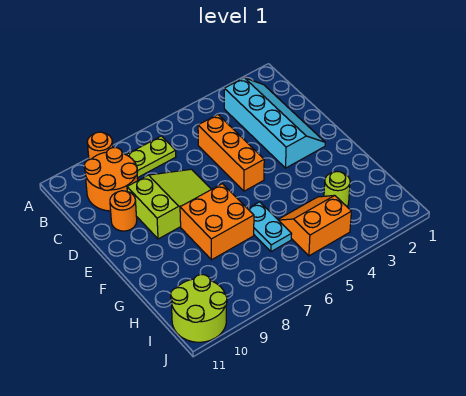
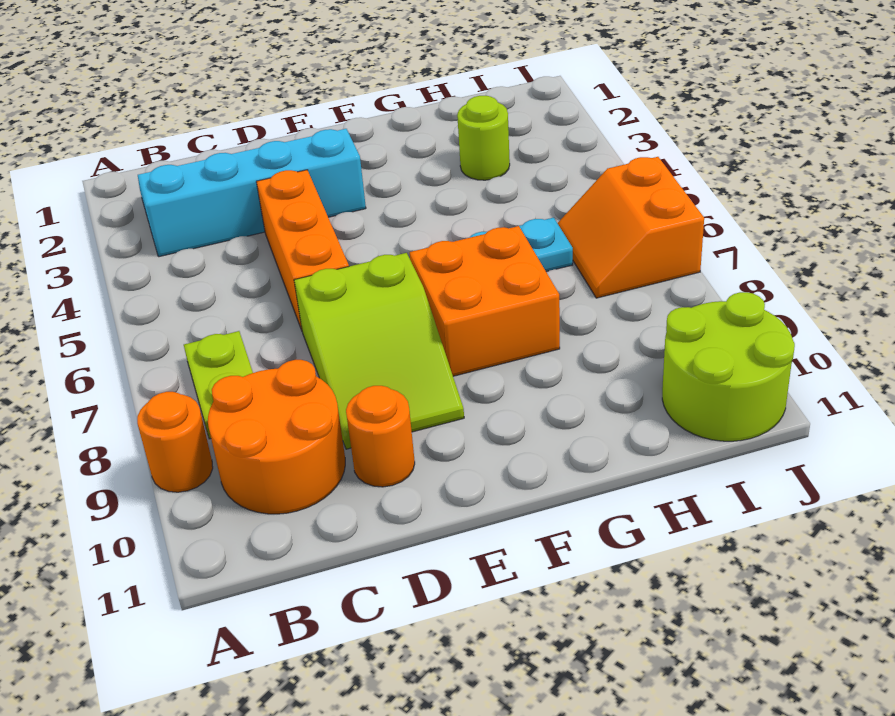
orange 1x3 brick [198,115,264,191] -> orange 1x3 brick turned to [256,170,349,330]
lime 2x3 slope [127,169,211,239] -> lime 2x3 slope turned to [294,253,464,449]
orange 2x2 slope [278,195,351,256] -> orange 2x2 slope moved to [558,157,704,298]

